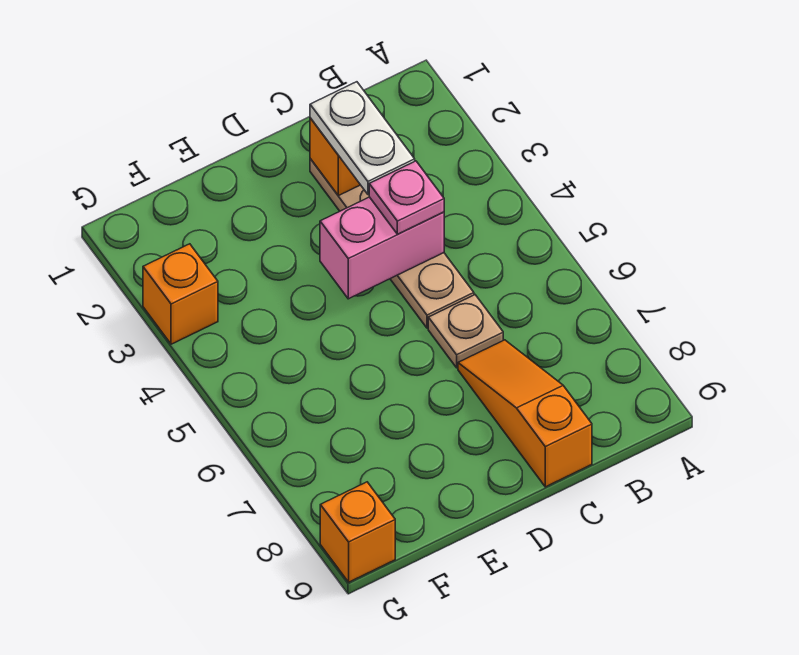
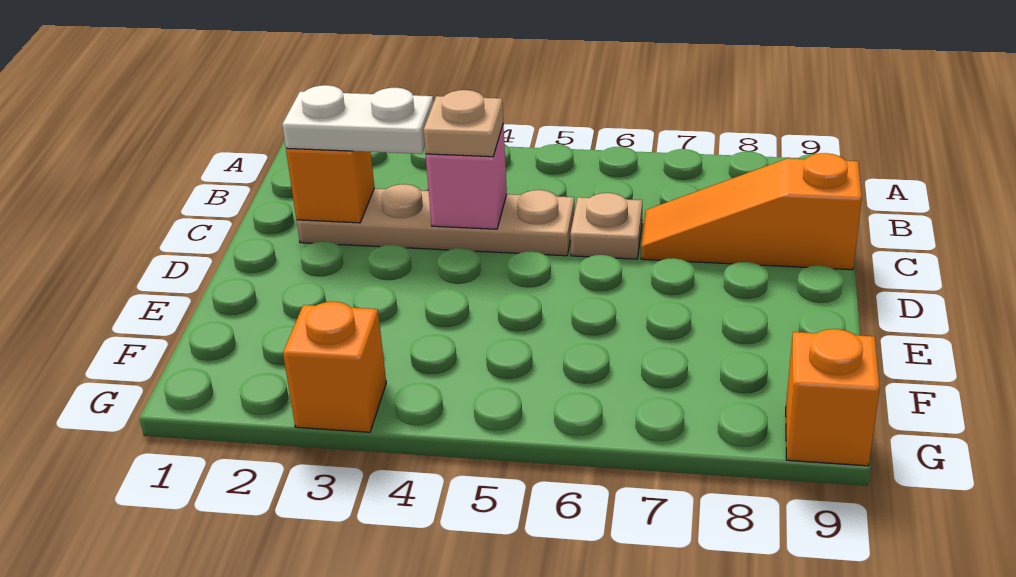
pink 1x2 brick [320,197,444,299] -> pink 1x1 brick [426,124,507,229]
pink 1x1 plate [369,161,444,234] -> tan 1x1 plate [424,90,503,157]

